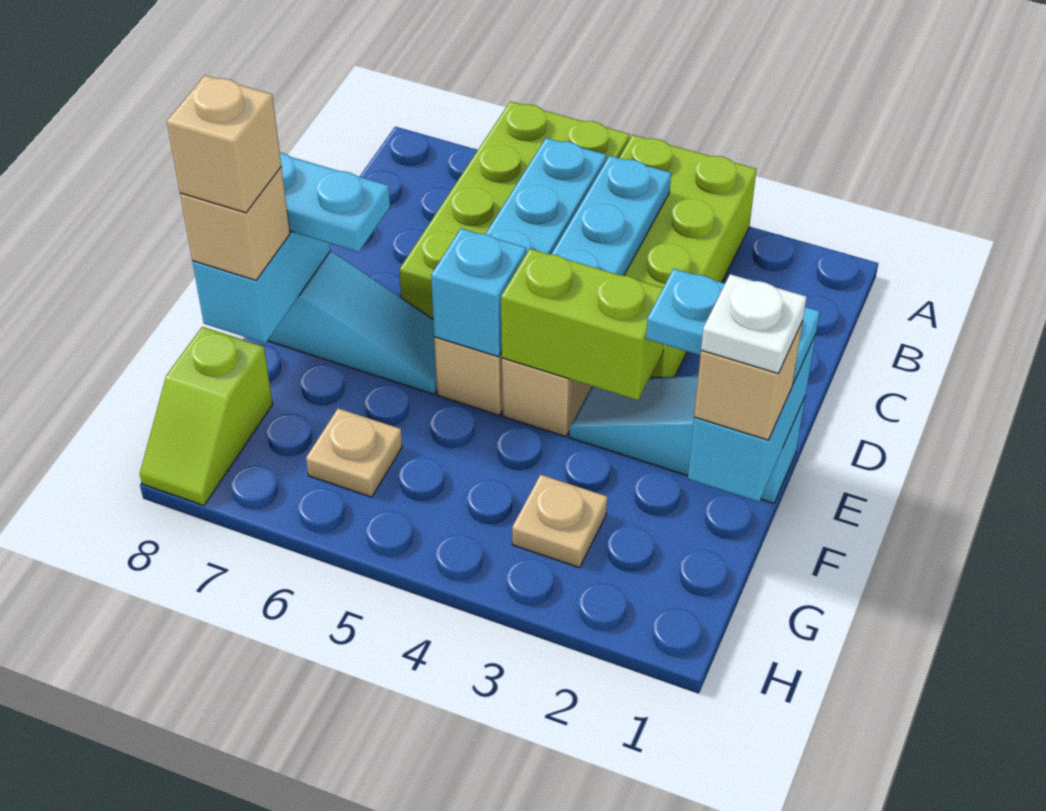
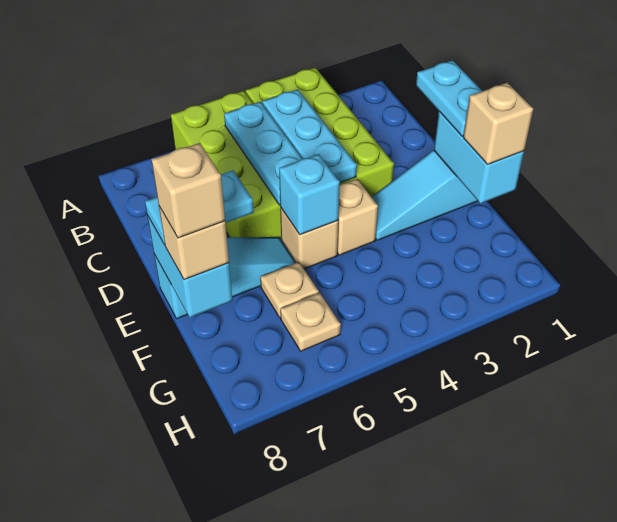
cyan 1x2 plate [646,269,820,384] -> cyan 1x2 plate turned to [416,60,482,136]
lime 1x2 brick [501,249,664,400] -> none
white 1x1 plate [701,274,806,374] -> none
tan 1x1 plate [512,475,607,568] -> tan 1x1 plate moved to [260,262,319,318]
lime 1x2 slope [140,327,273,506] -> none

